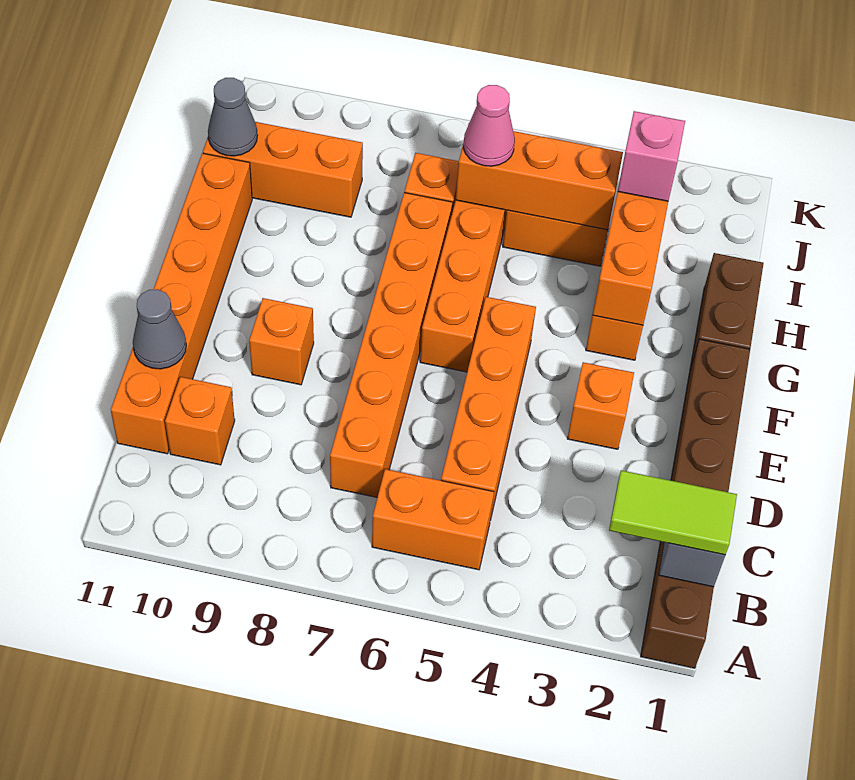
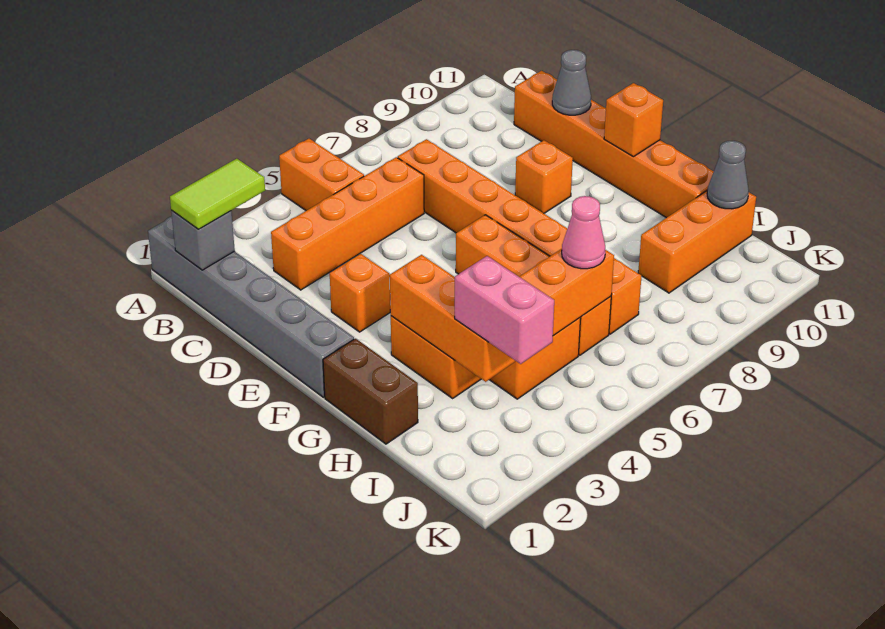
brown 1x6 brick [641,339,750,668] -> grey 1x6 brick [148,216,354,397]
orange 1x2 brick [372,469,494,570] -> orange 1x2 brick turned to [279,139,364,211]
orange 1x4 brick [441,297,536,520] -> orange 1x4 brick turned to [271,157,424,290]
orange 1x1 brick [165,377,235,465] -> orange 1x1 brick moved to [604,83,663,157]
pink 1x1 brick [618,111,685,201] -> pink 1x2 brick [455,256,554,364]

